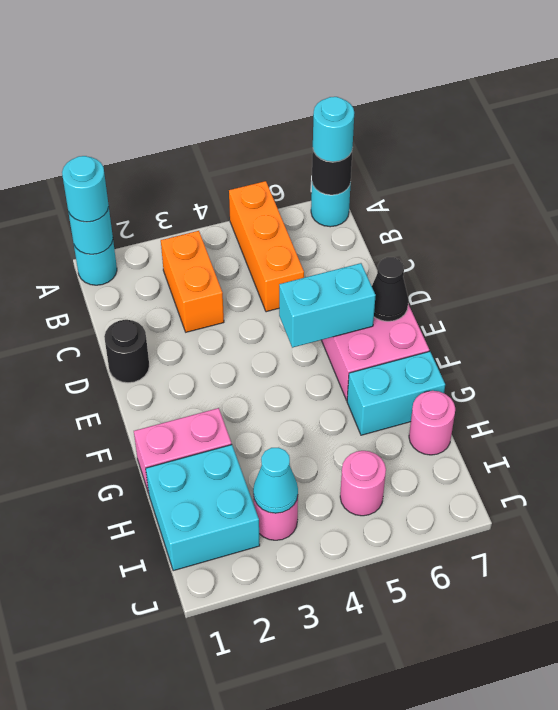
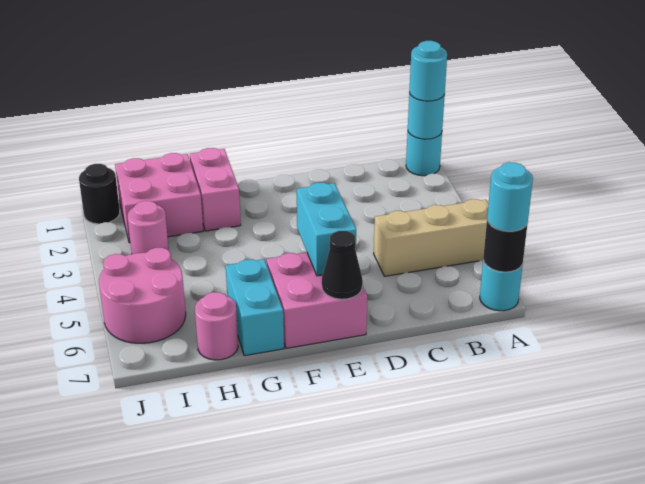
orange 1x3 brick [229,181,304,312] -> tan 1x3 brick [374,199,489,276]
orange 1x2 brick [161,231,224,332] -> none
black 1x1 round brick [104,320,149,383] -> black 1x1 round brick moved to [79,164,120,224]
cyan 2x2 brick [146,445,260,571] -> pink 2x2 brick [115,153,203,243]
cyan 1x1 cone [253,448,298,513] -> none
pink 1x1 round brick [340,451,386,516] -> pink 2x2 round brick [99,248,186,343]

